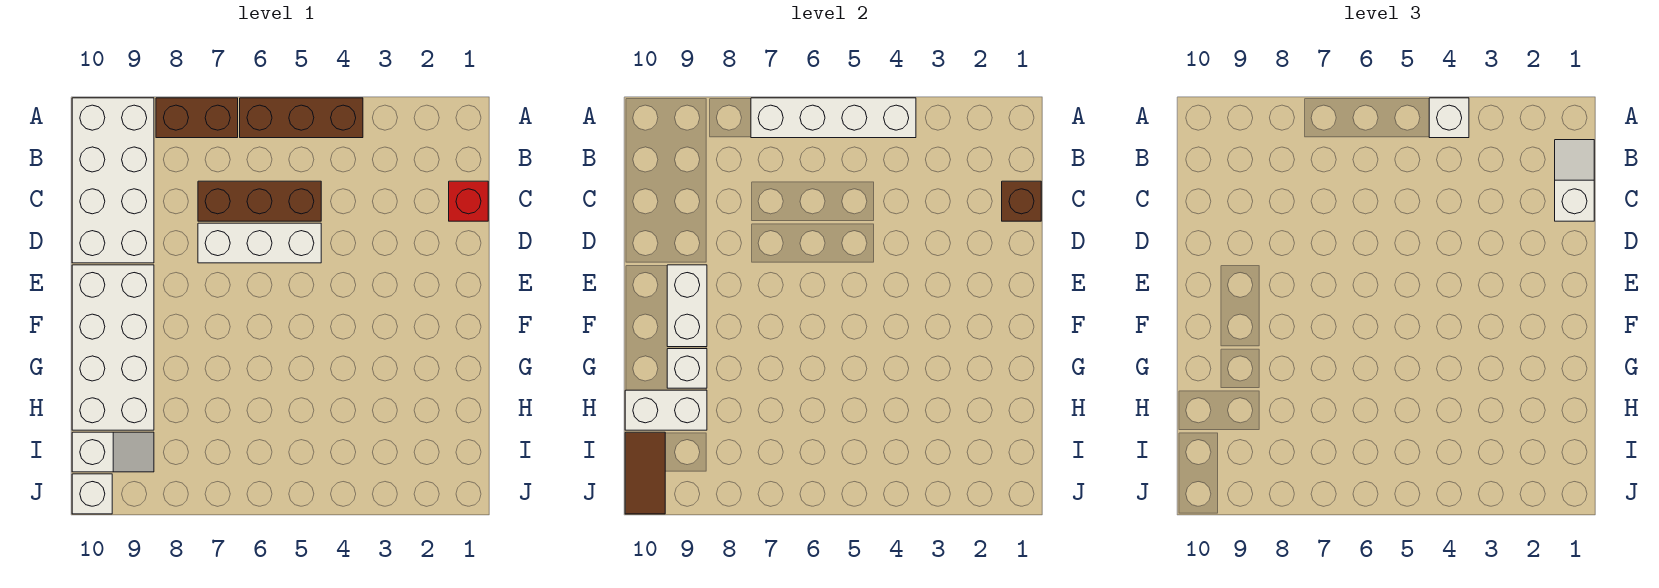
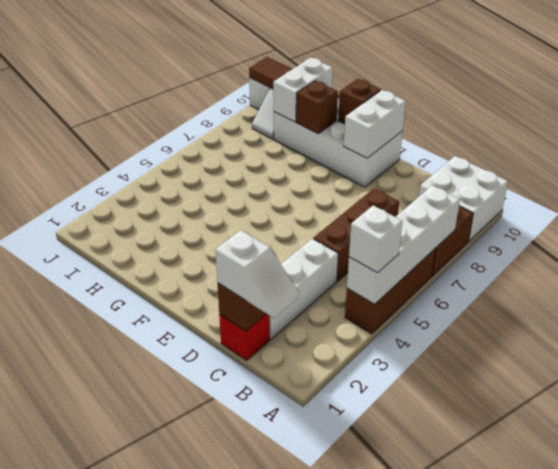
white 2x4 brick [72,98,154,263] -> white 2x2 brick [419,156,508,241]
white 1x3 brick [198,223,321,263] -> white 1x3 brick moved to [269,239,338,339]
white 1x2 brick [667,265,707,347] -> white 1x2 brick turned to [344,90,406,158]
none -> brown 1x1 brick [338,79,381,124]
white 1x1 brick [667,349,707,388] -> brown 1x1 brick [296,81,338,134]

